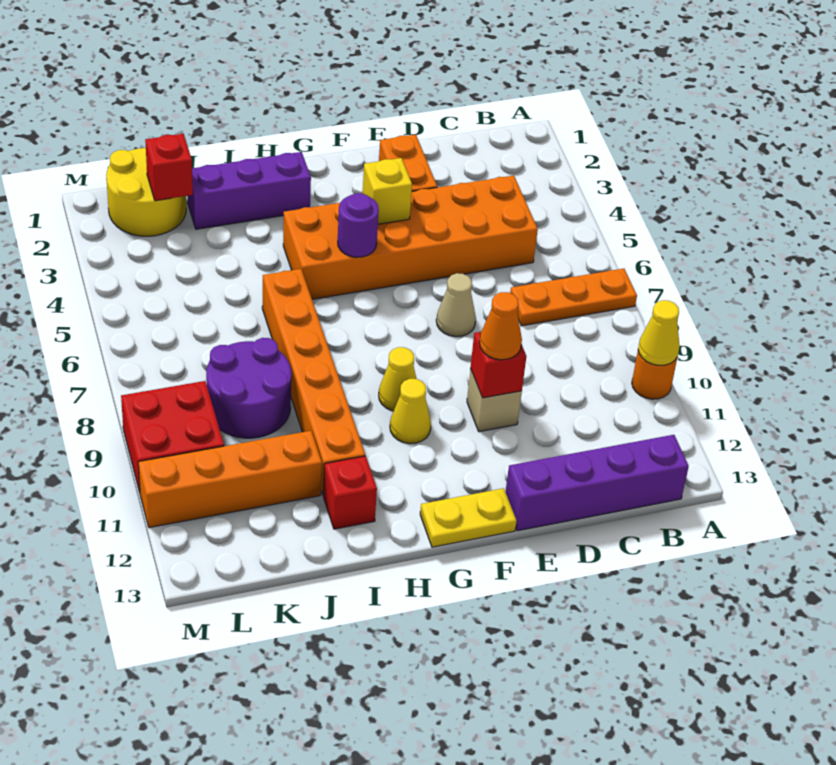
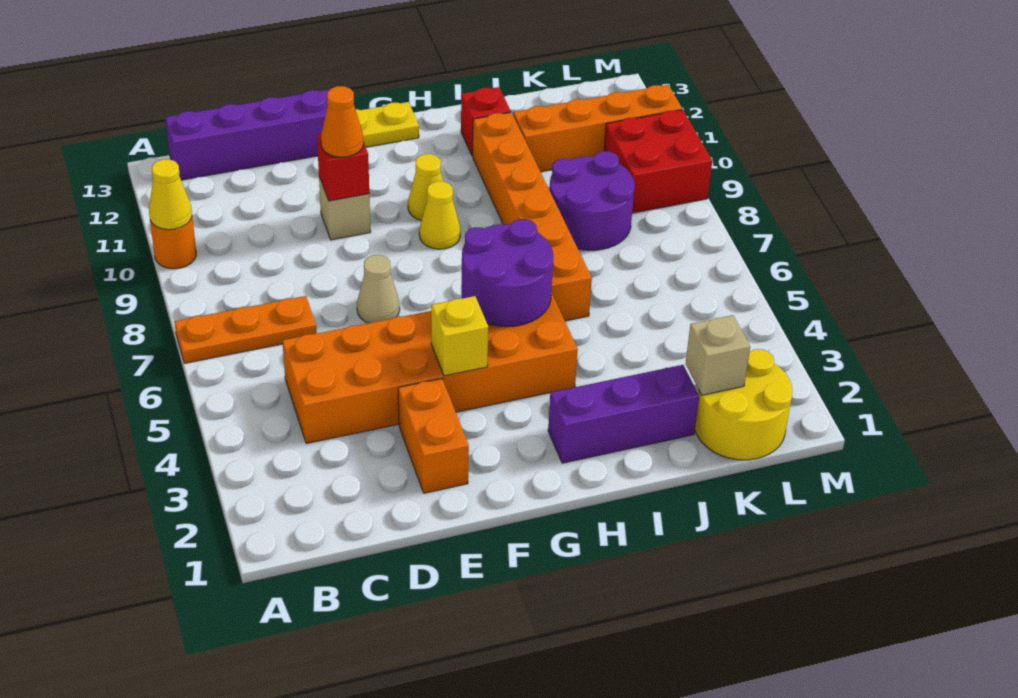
purple 1x1 round brick [338,193,379,257] -> purple 2x2 round brick [461,219,553,327]
red 1x1 brick [145,134,193,201] -> tan 1x1 brick [686,315,750,395]

